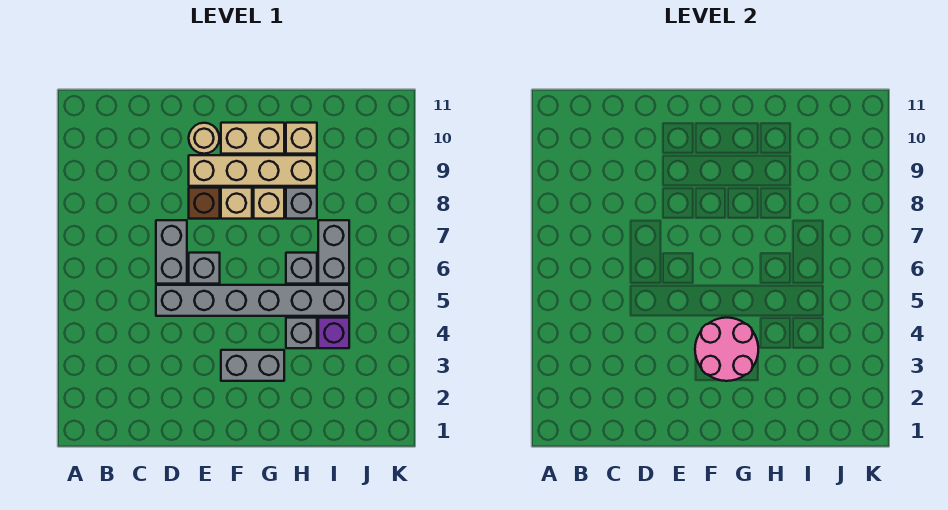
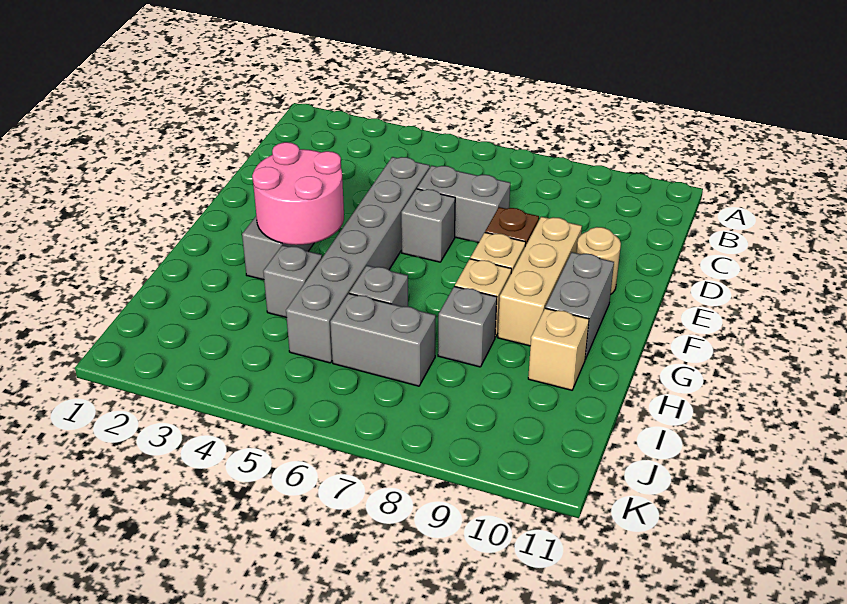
tan 1x4 brick [189,155,317,186] -> tan 1x3 brick [498,217,582,346]
tan 1x2 brick [221,123,284,154] -> grey 1x2 brick [545,252,614,359]
purple 1x1 brick [318,318,349,348] -> none

